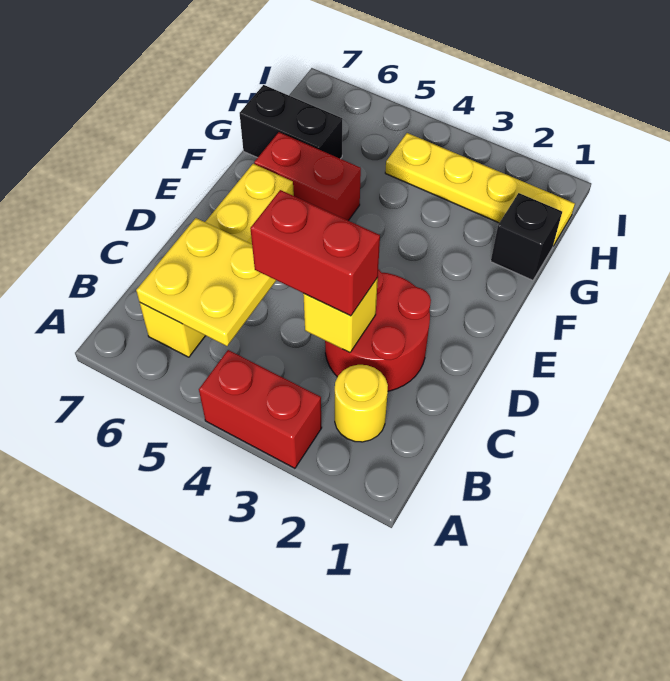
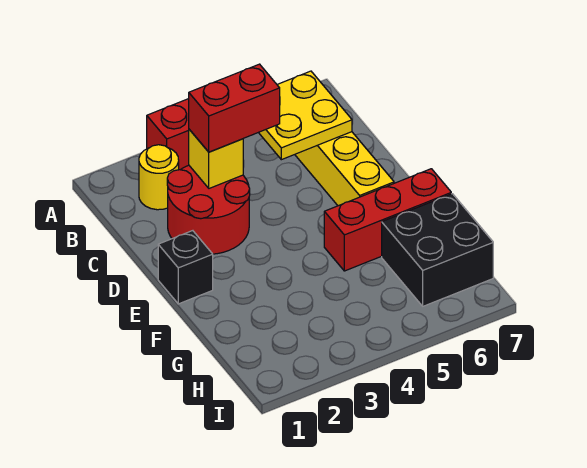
red 1x2 brick [254,132,361,221] -> red 1x3 brick [324,169,451,271]
black 1x1 brick [491,193,562,280] -> black 1x1 brick moved to [158,231,213,304]
black 1x2 brick [240,85,342,159] -> black 2x2 brick [382,194,493,306]
yellow 1x4 plate [385,133,575,246] -> none

